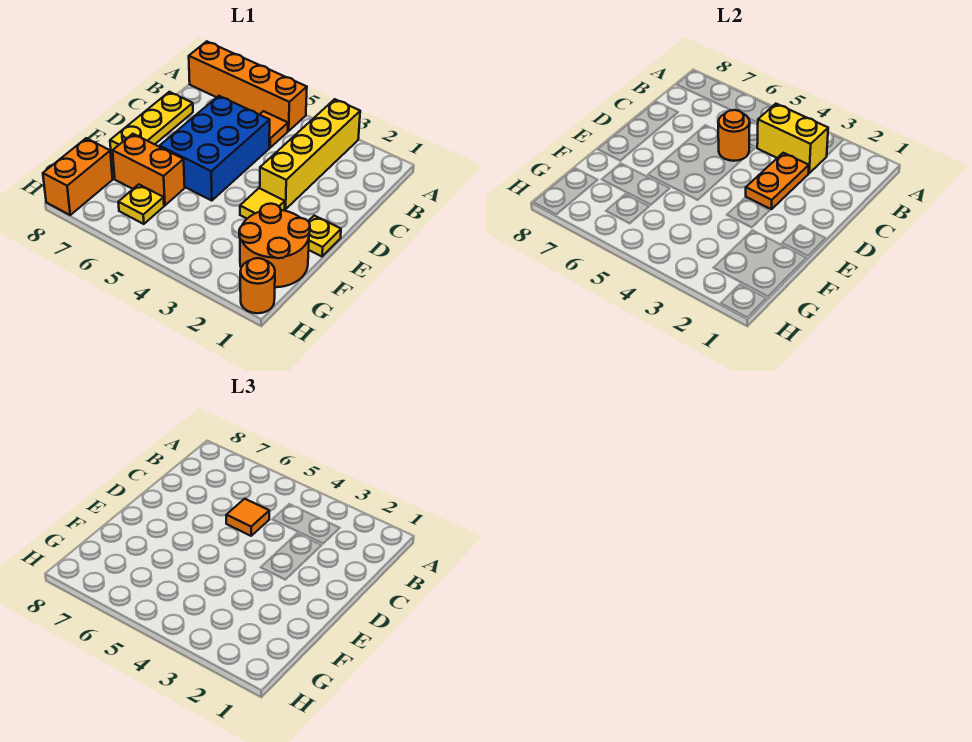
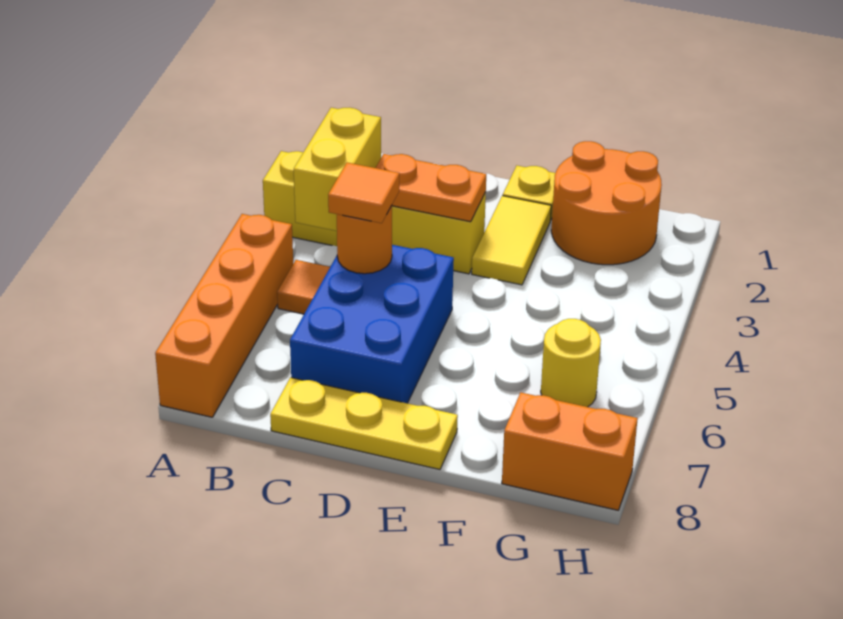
blue 2x3 brick [160,96,270,201] -> blue 2x3 brick turned to [290,245,454,403]
yellow 1x1 tile [240,188,285,218] -> yellow 1x2 tile [472,196,551,285]
orange 1x2 brick [113,134,185,205] -> none
yellow 1x1 plate [118,184,164,224] -> yellow 1x1 round brick [541,319,601,407]
orange 1x1 round brick [240,258,275,313] -> none

